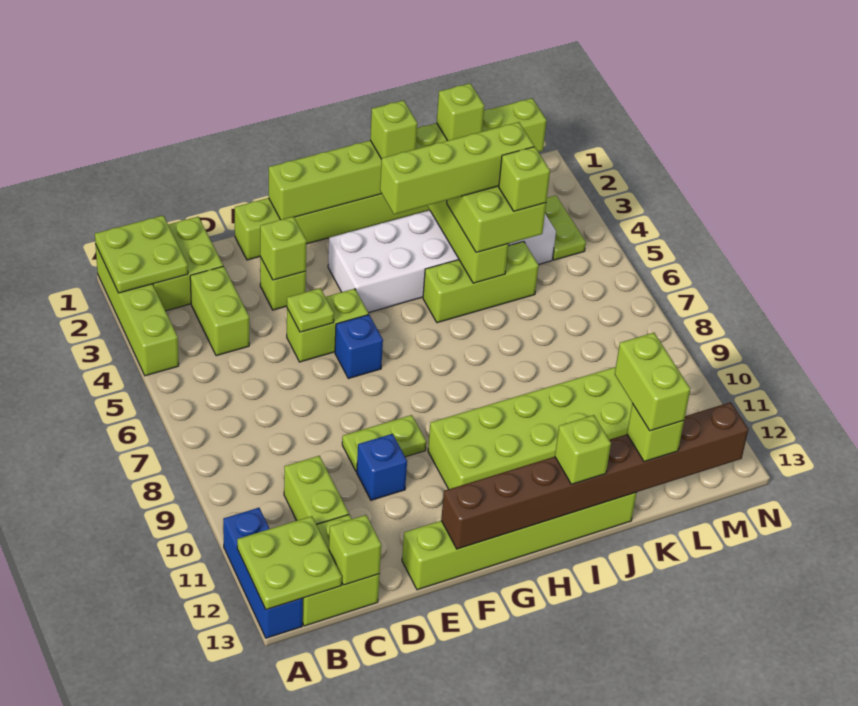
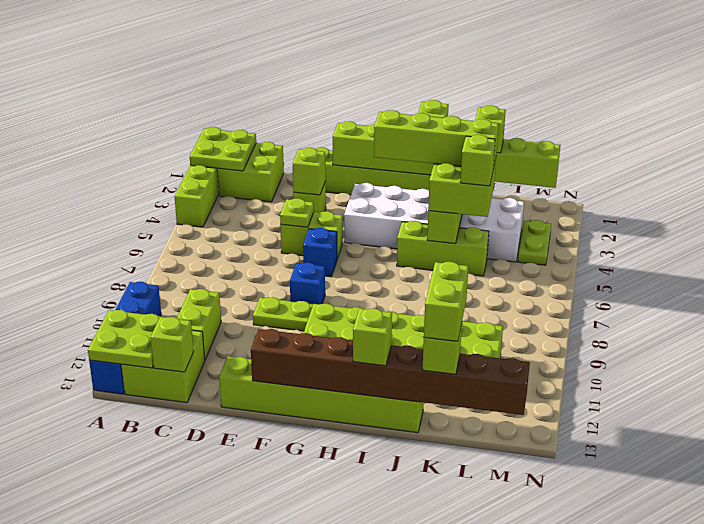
blue 1x3 brick [223,508,303,638] -> blue 1x4 brick [89,282,161,394]
lime 1x2 brick [190,266,249,356] -> none
blue 1x1 brick [357,434,407,500] -> blue 1x1 brick moved to [290,263,325,304]

